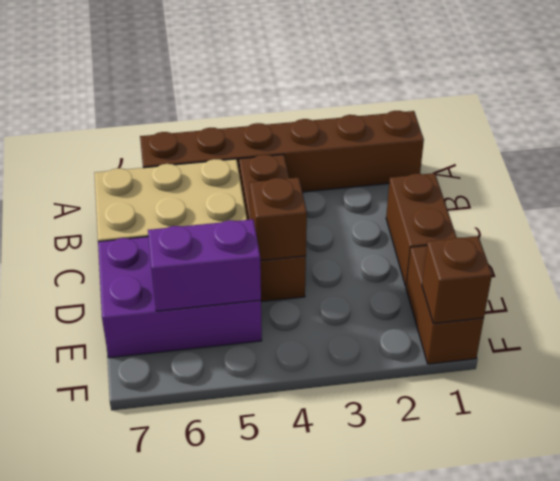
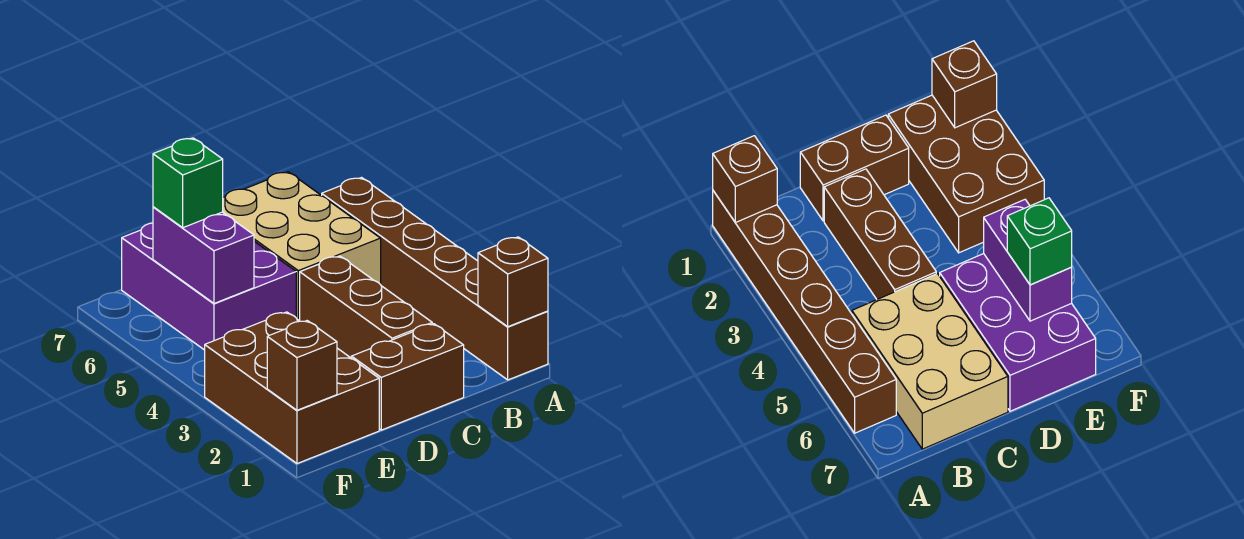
brown 1x3 brick [239,155,306,302] -> brown 1x3 brick turned to [300,256,432,358]
brown 1x1 brick [250,177,307,261] -> brown 1x1 brick moved to [478,237,548,327]
brown 1x2 brick [406,246,484,364] -> brown 2x3 brick [205,312,379,464]
none -> green 1x1 brick [153,138,223,228]

